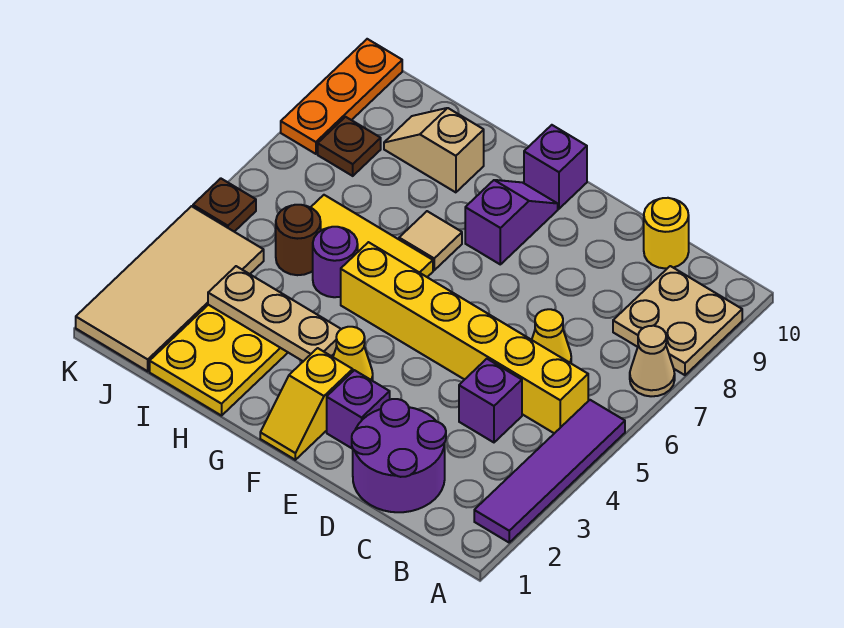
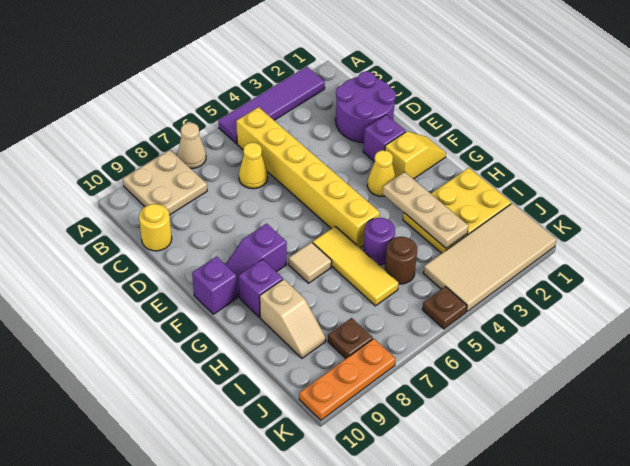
purple 1x1 brick [459,359,522,442] -> purple 1x1 brick moved to [239,259,283,317]

